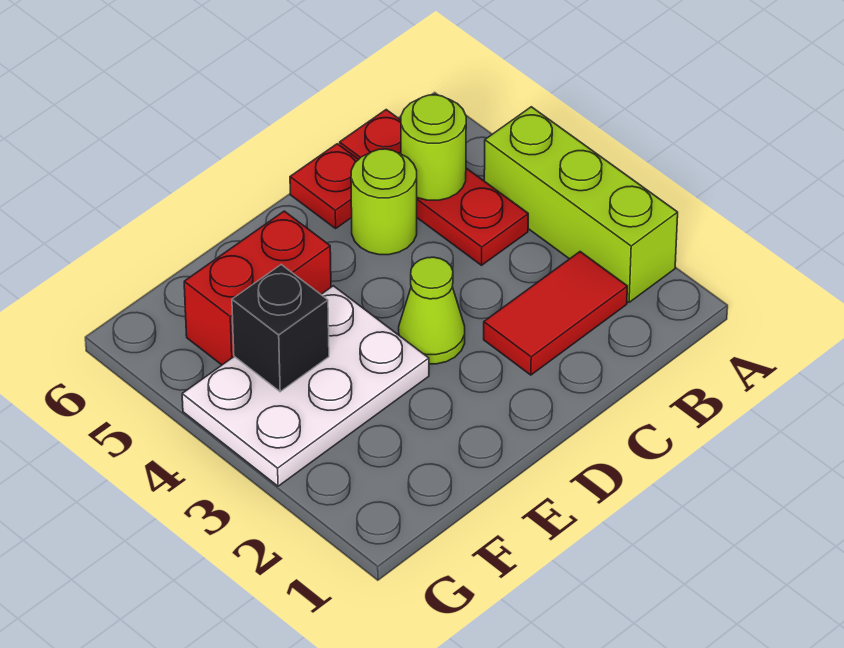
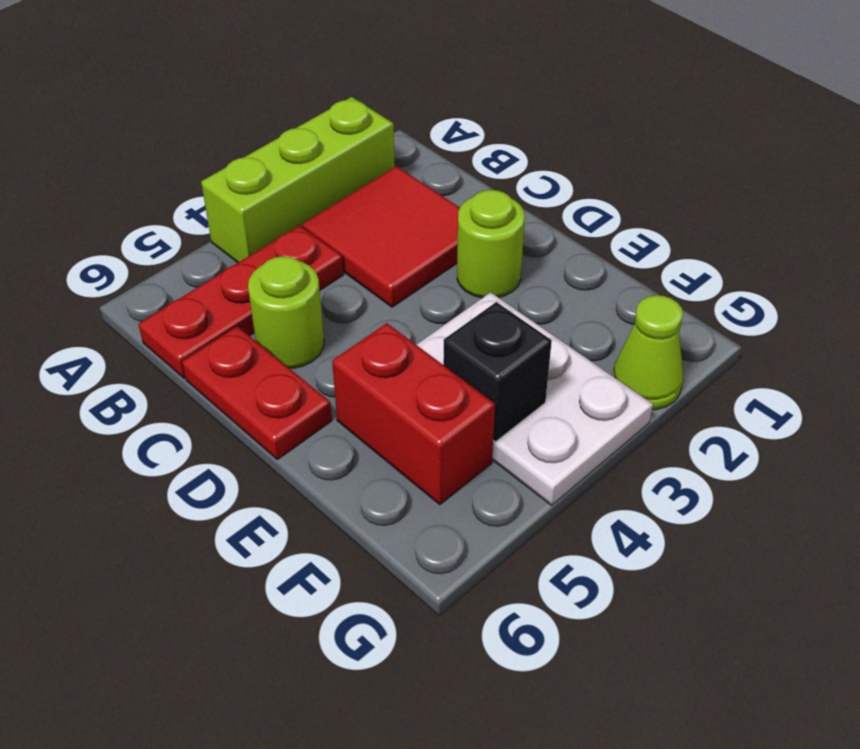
red 1x2 tile [484,252,627,375] -> red 2x2 tile [302,166,460,307]
lime 1x1 round brick [401,95,466,200] -> lime 1x1 round brick moved to [457,190,525,298]
red 1x1 plate [290,144,359,228] -> red 1x2 plate [182,326,332,460]
lime 1x1 cone [399,257,465,364] -> lime 1x1 cone moved to [612,295,683,410]

